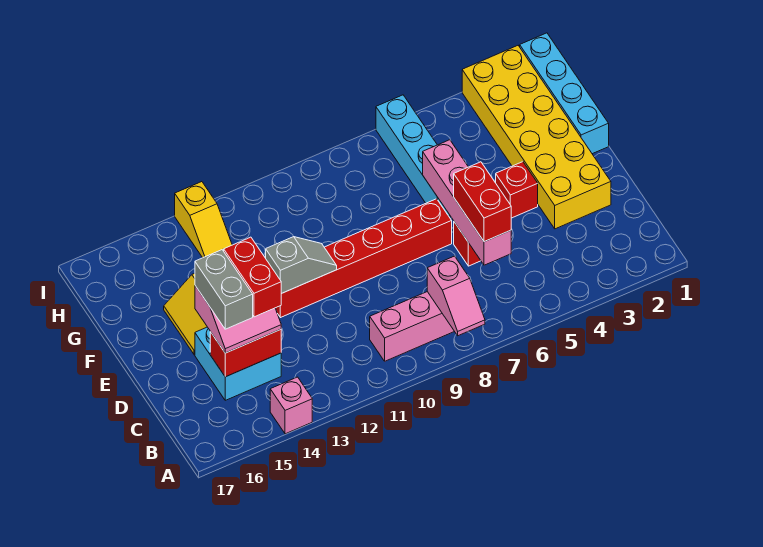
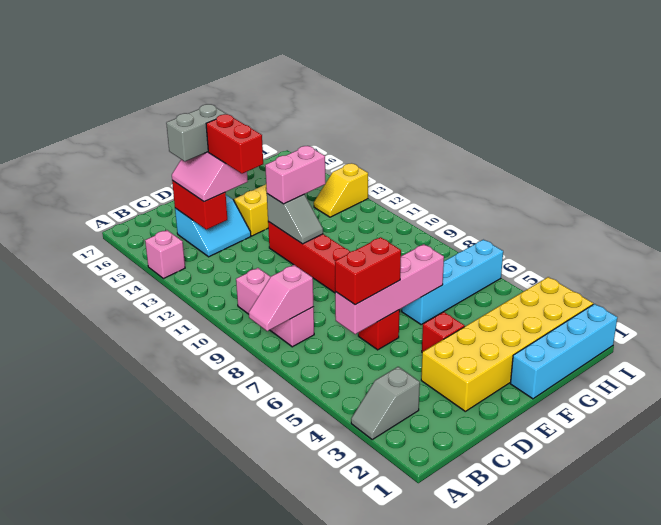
none -> grey 1x2 slope [351,367,420,439]
cyan 2x2 brick [195,327,281,400] -> cyan 2x2 slope [175,195,251,257]
red 1x2 brick [224,237,282,317] -> red 1x2 brick turned to [206,114,263,174]
none -> pink 1x2 brick [265,146,326,204]

